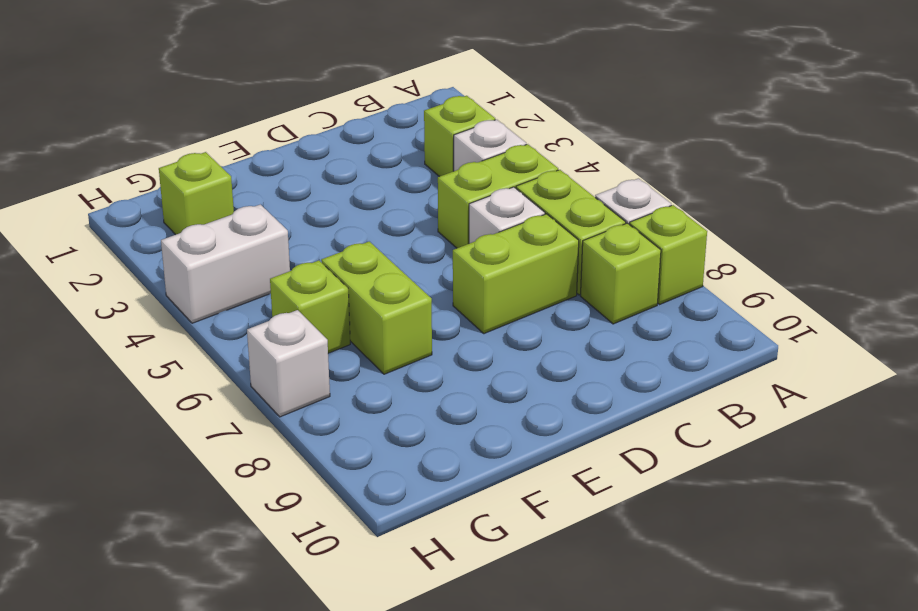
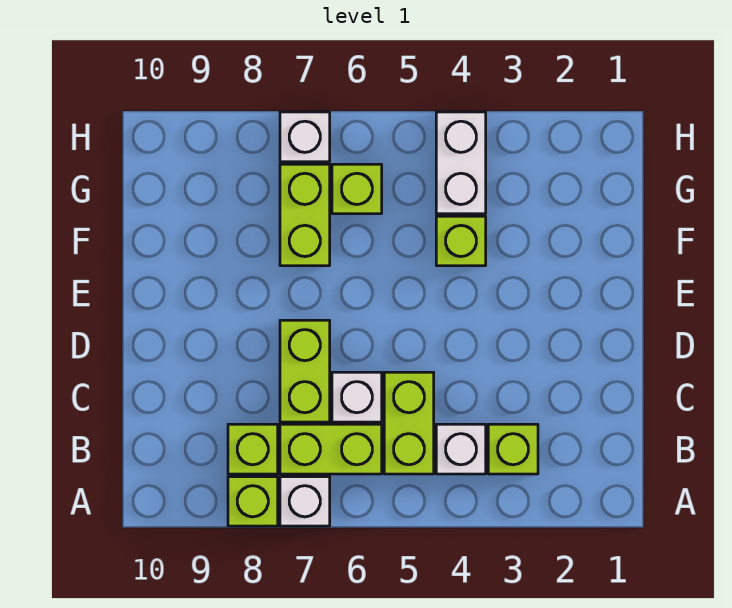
lime 1x2 brick [321,241,432,374] -> lime 1x2 brick turned to [280,164,330,266]
lime 1x1 brick [159,152,234,235] -> lime 1x1 brick moved to [436,216,486,266]

